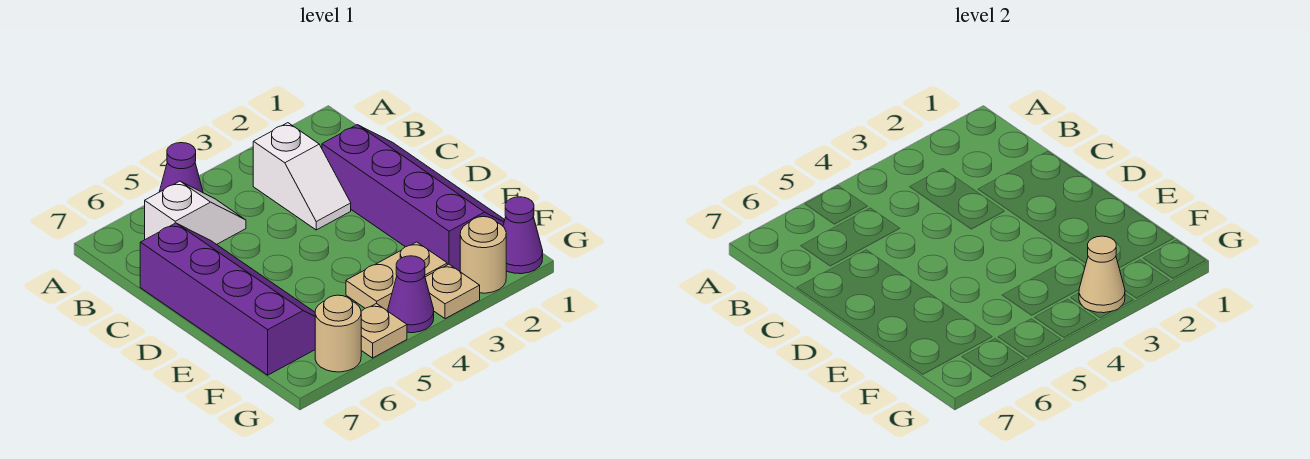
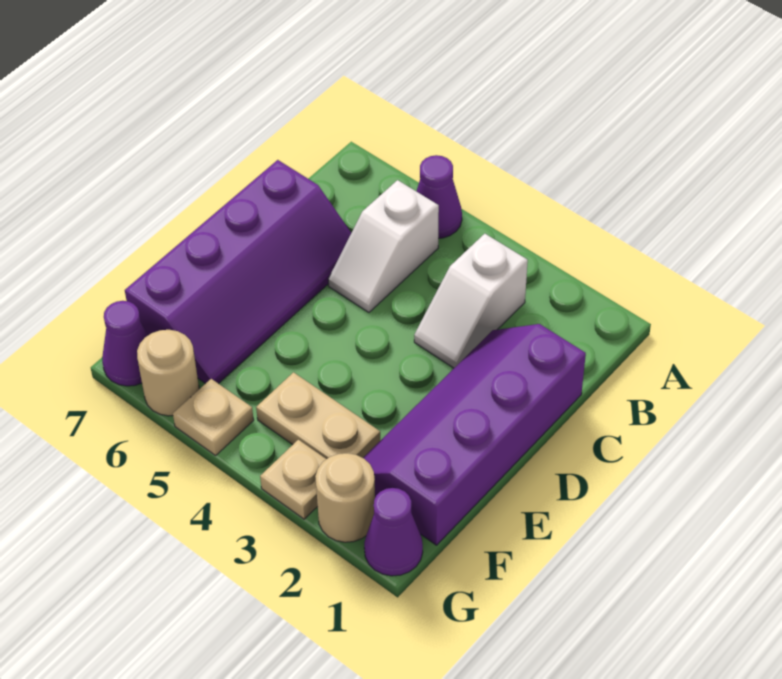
white 1x2 slope [145,181,246,244] -> white 1x2 slope turned to [328,180,439,313]
purple 2x4 slope [322,125,505,271] -> purple 2x4 slope turned to [363,324,586,545]
tan 1x1 cone [1079,236,1125,313] -> none
purple 1x1 cone [388,256,434,333] -> purple 1x1 cone moved to [102,301,148,386]

